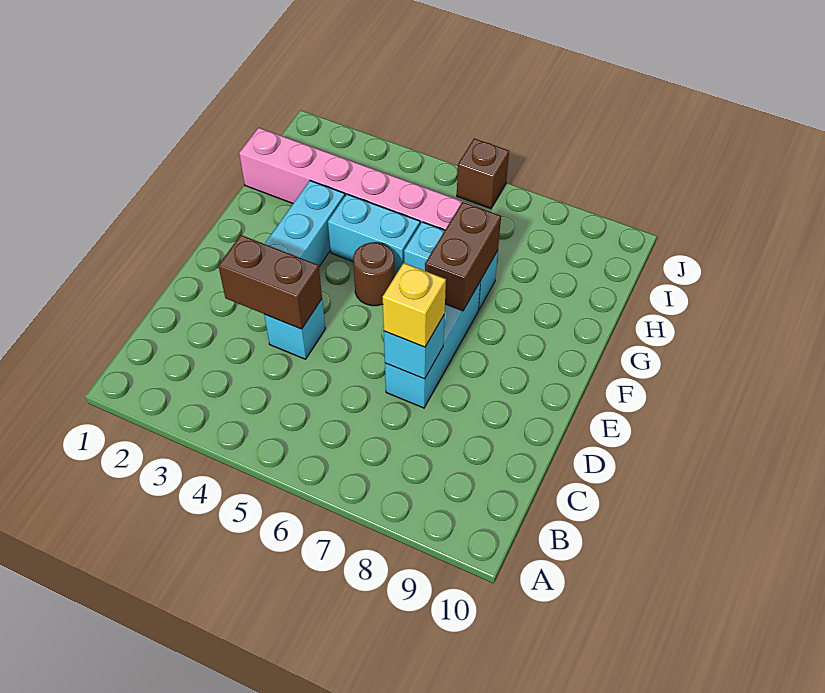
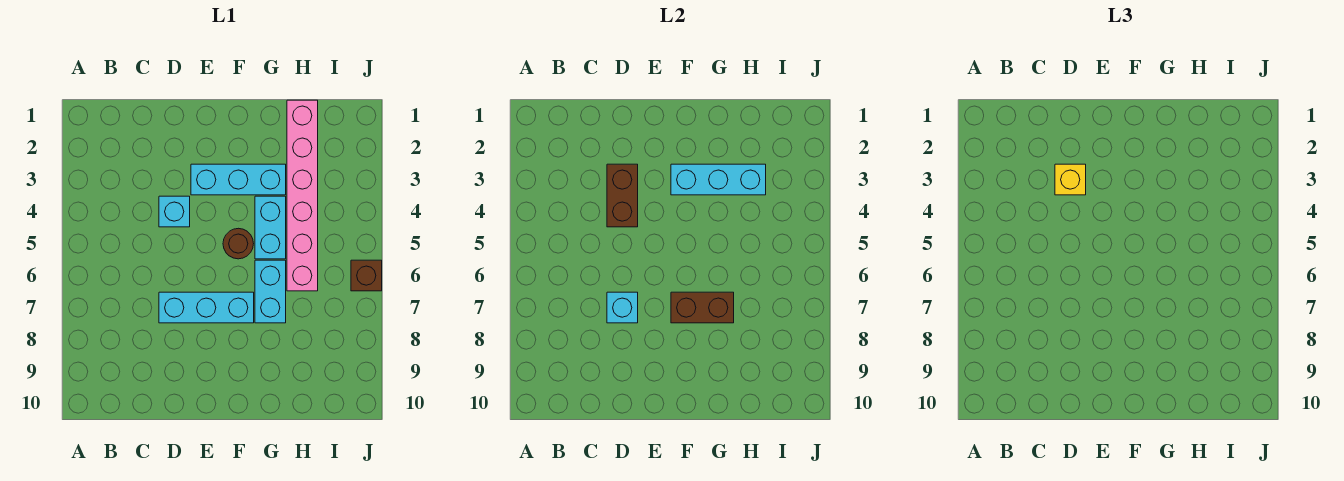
yellow 1x1 brick [383,263,446,347] -> yellow 1x1 brick moved to [1055,164,1086,195]
none -> cyan 1x3 brick [671,164,766,195]

